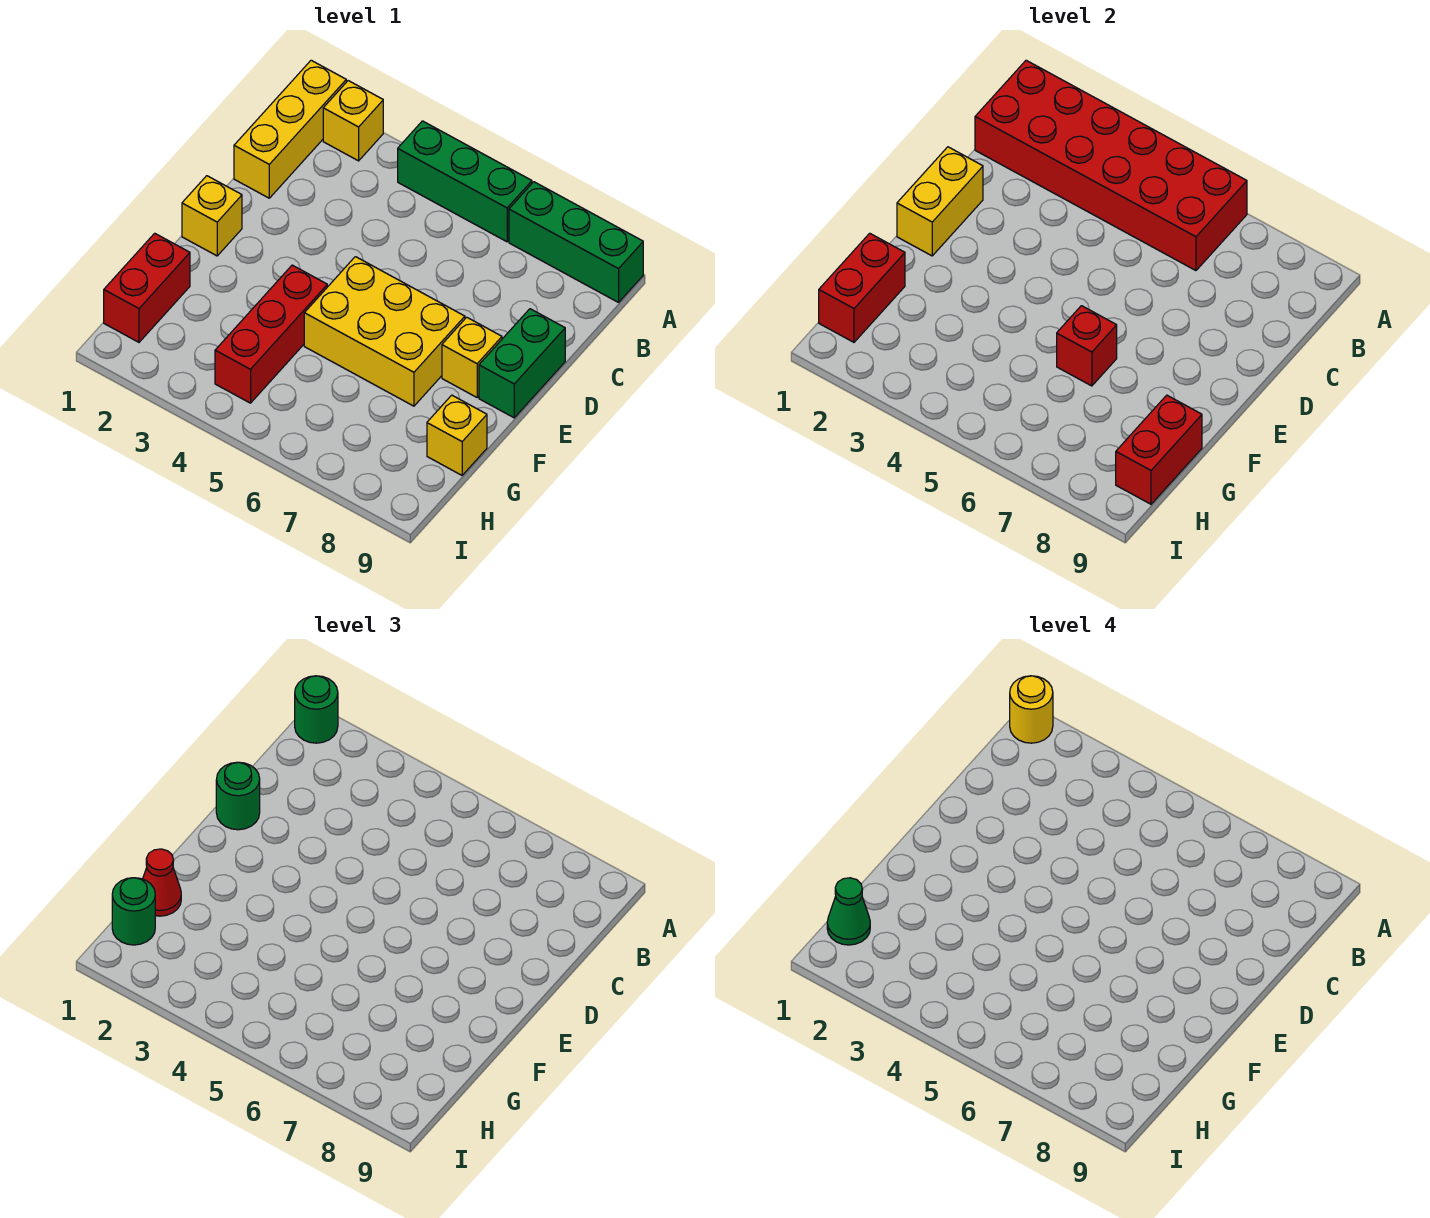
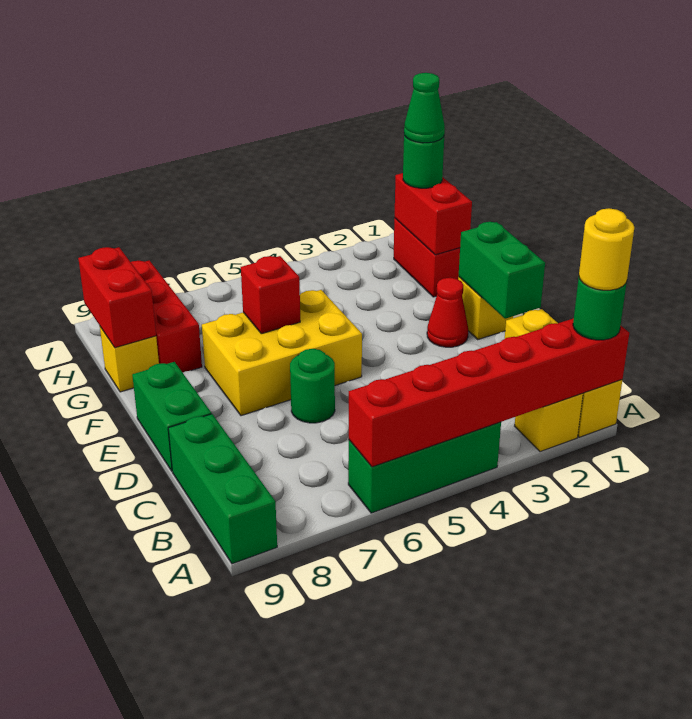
red 2x6 brick [975,60,1247,271] -> red 1x6 brick [349,318,629,467]
green 1x3 brick [509,182,643,302] -> green 1x3 brick turned to [168,414,277,564]
yellow 1x2 brick [897,147,983,256] -> green 1x2 brick [459,222,545,319]
green 1x1 round brick [216,762,260,830] -> green 1x1 round brick moved to [290,349,335,423]
yellow 1x1 brick [442,317,502,397] -> none
red 1x3 brick [215,265,327,403] -> red 1x3 brick moved to [131,260,202,373]
red 1x1 cone [143,849,181,916] -> red 1x1 cone moved to [427,278,468,347]

